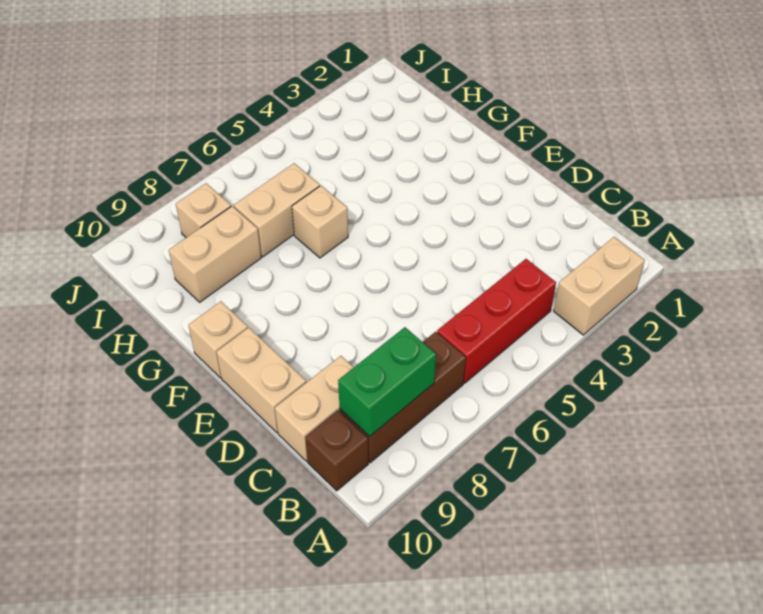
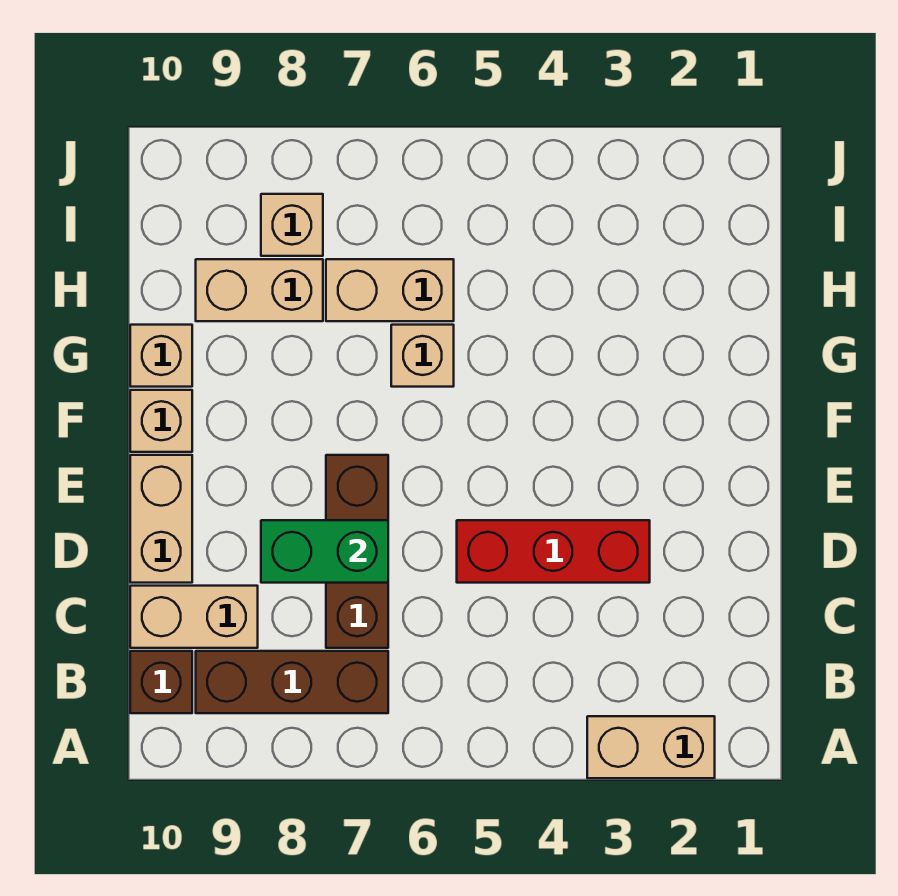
red 1x3 brick [437,259,556,383] -> red 1x3 brick moved to [457,520,650,583]
green 1x2 brick [338,327,436,437] -> green 1x2 brick moved to [261,520,388,583]
none -> brown 1x3 brick [326,455,388,648]
none -> tan 1x1 brick [130,325,192,387]

